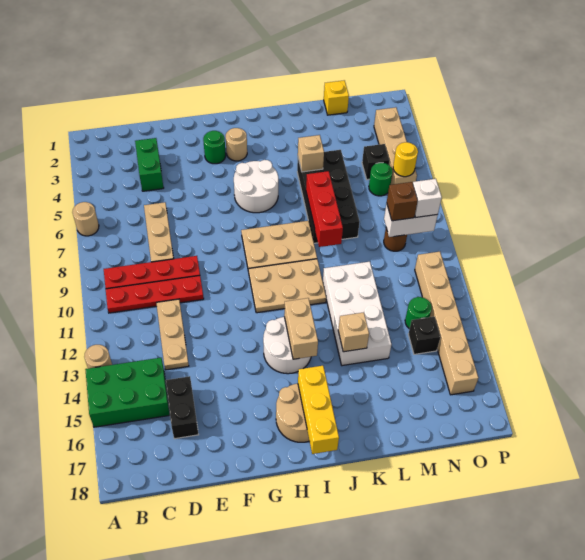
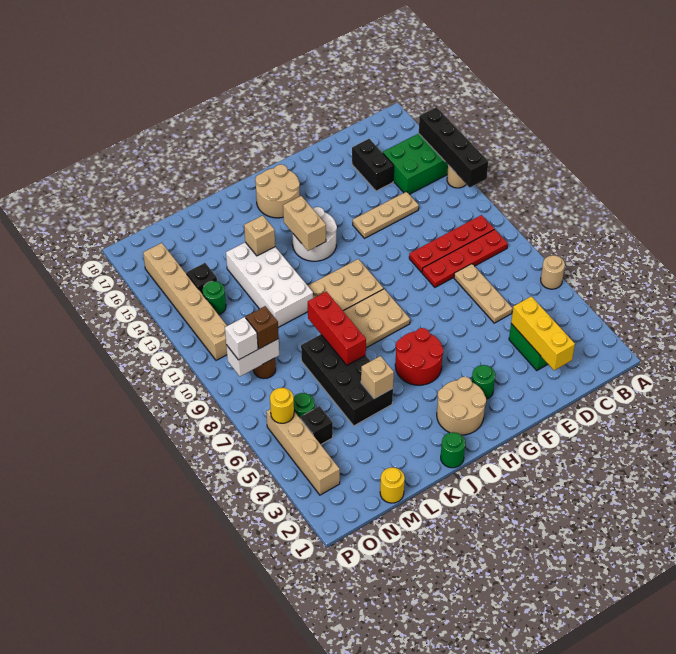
none -> black 1x4 brick [419,107,488,187]
tan 1x3 plate [156,299,189,370] -> tan 1x3 plate turned to [353,191,419,238]
tan 1x1 round brick [226,128,247,161] -> tan 2x2 round brick [437,377,486,435]
white 2x2 round brick [234,160,278,213] -> red 2x2 round brick [395,328,443,385]
yellow 1x3 brick [298,366,339,454] -> yellow 1x3 brick moved to [511,296,575,370]
none -> green 1x1 round brick [441,432,465,468]
yellow 1x1 brick [324,80,349,115] -> yellow 1x1 round brick [380,467,405,503]

